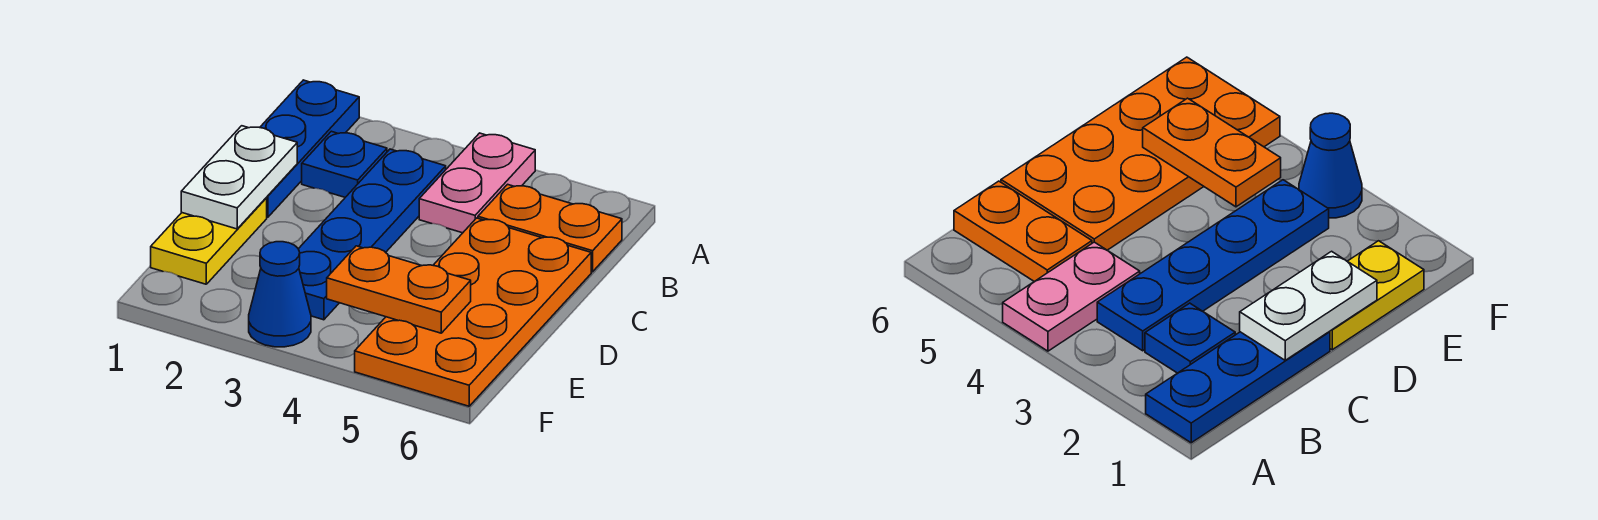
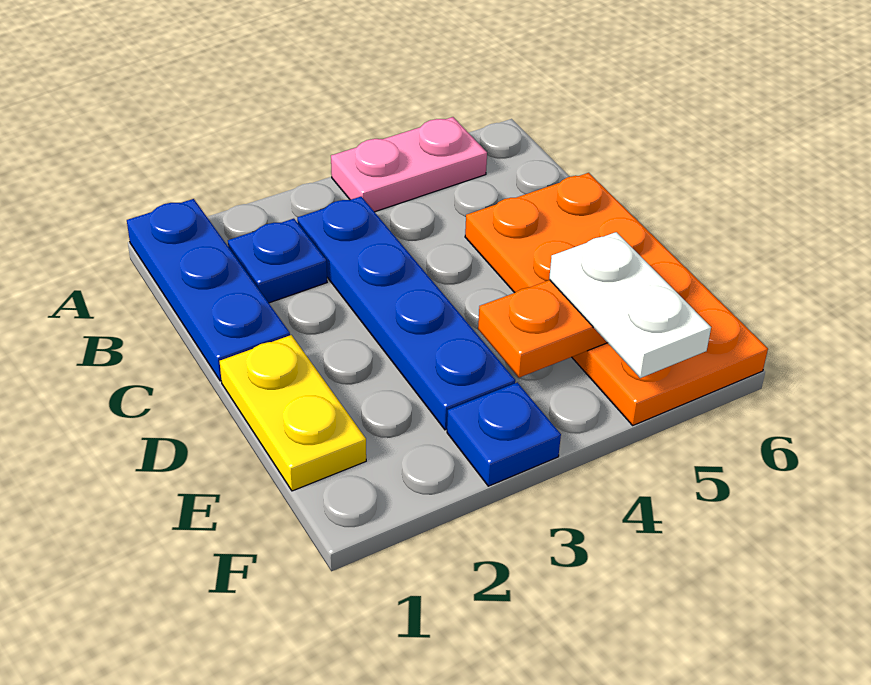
pink 1x2 plate [419,133,535,233] -> pink 1x2 plate turned to [331,117,487,212]
orange 1x2 plate [478,184,622,272] -> none
white 1x2 plate [181,126,297,229] -> white 1x2 plate moved to [549,232,711,378]
blue 1x1 cone [249,242,311,347] -> blue 1x1 plate [447,382,561,486]

